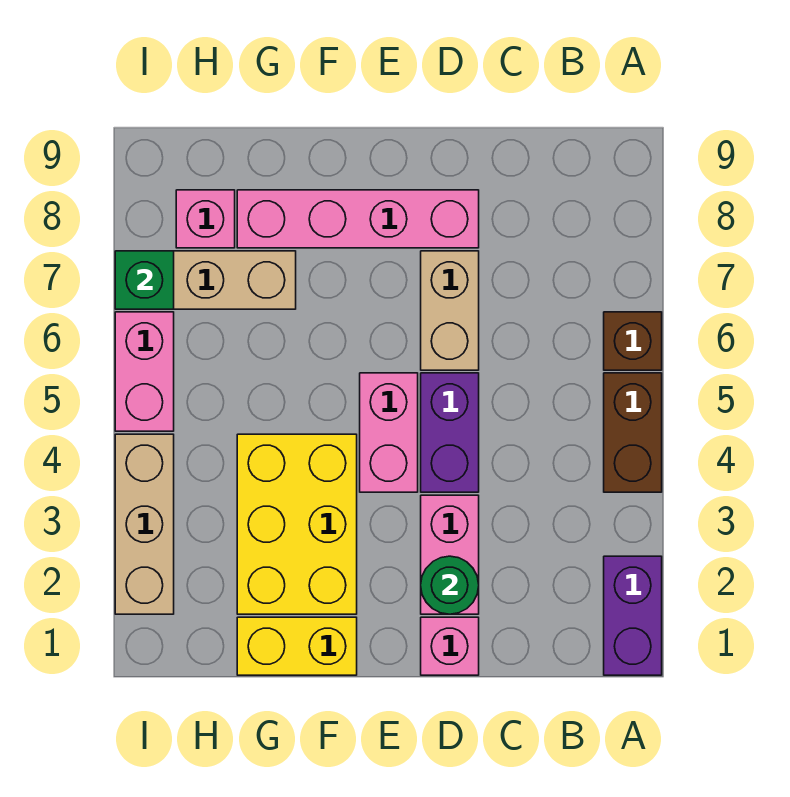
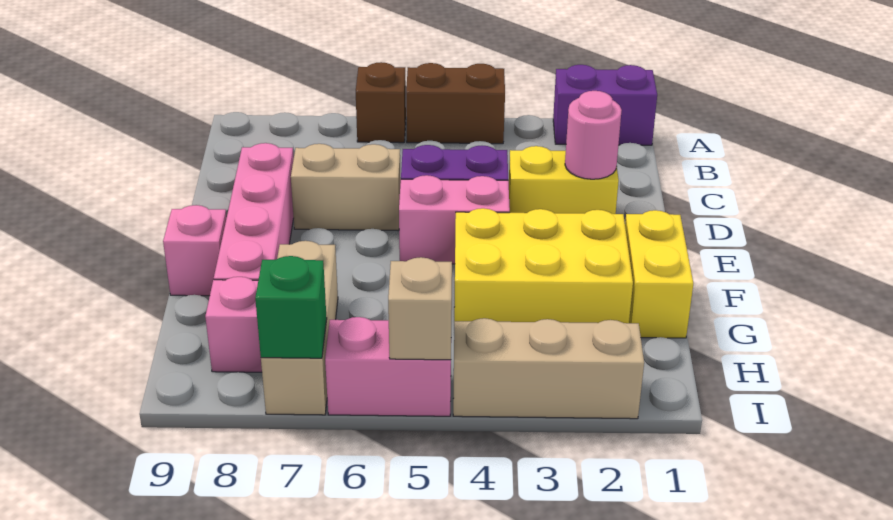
pink 1x1 brick [421,617,479,675] -> pink 1x1 brick moved to [163,205,227,296]
pink 1x2 brick [421,495,479,614] -> yellow 1x2 brick [509,146,619,214]
green 1x1 round brick [421,556,479,614] -> pink 1x1 round brick [565,91,622,179]
none -> tan 1x1 brick [388,257,452,360]

